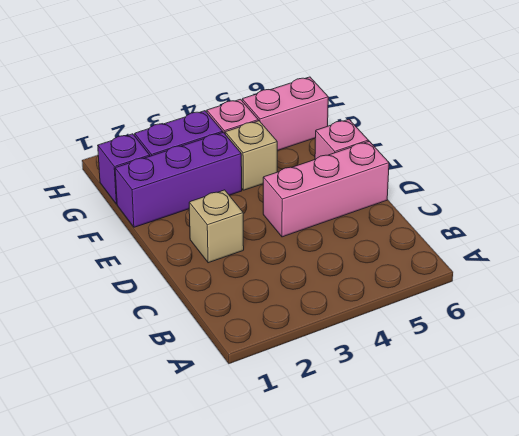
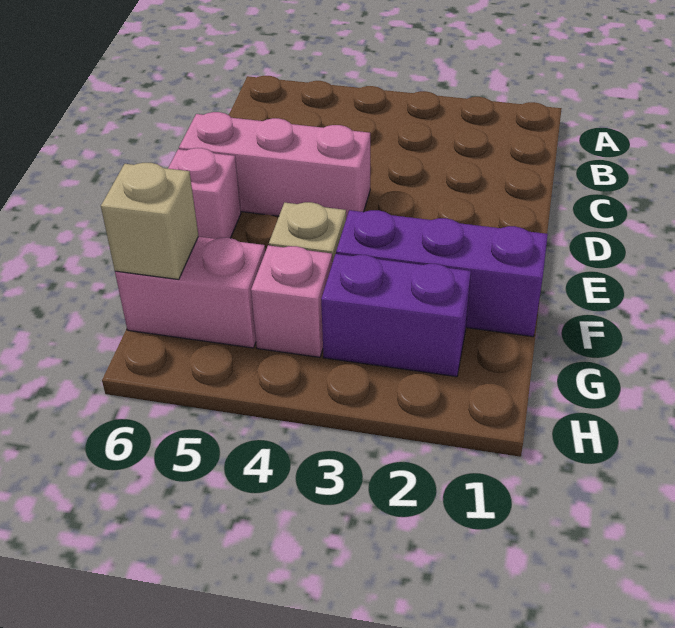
tan 1x1 brick [189,190,244,263] -> tan 1x1 brick moved to [101,163,198,280]
purple 1x1 brick [98,134,150,204] -> none

